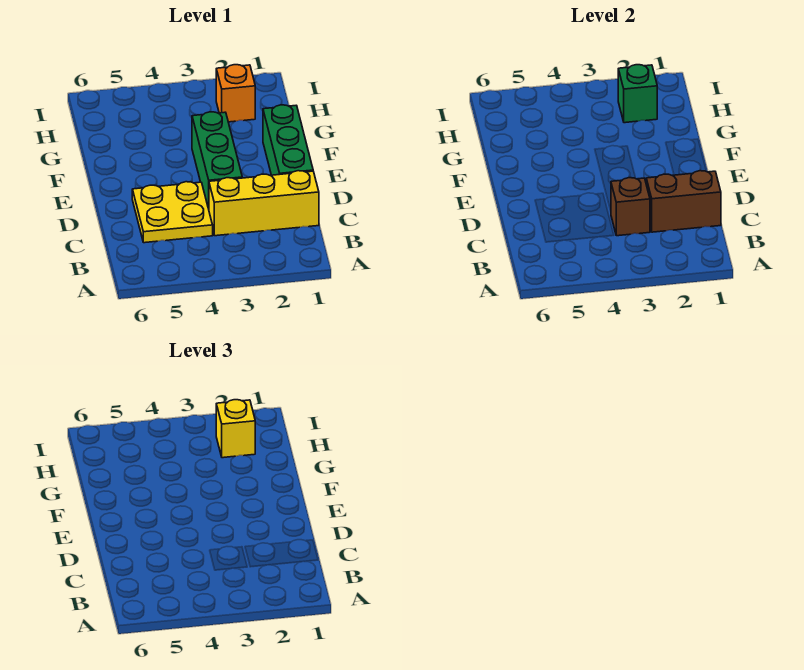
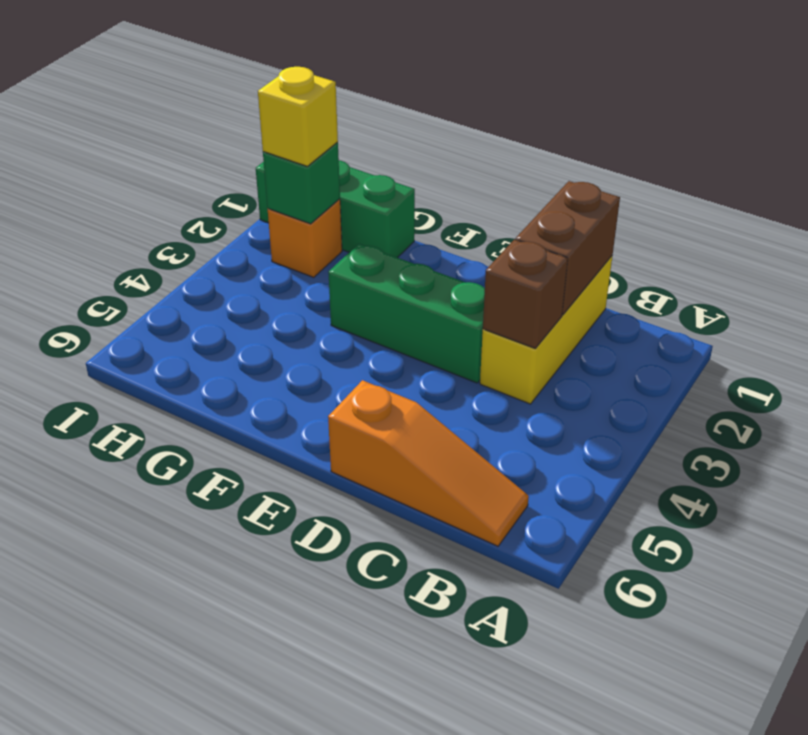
none -> orange 1x3 slope [328,380,529,546]
yellow 2x2 plate [132,182,213,243] -> none
green 1x3 brick [263,105,313,175] -> green 1x3 brick moved to [256,161,415,258]

